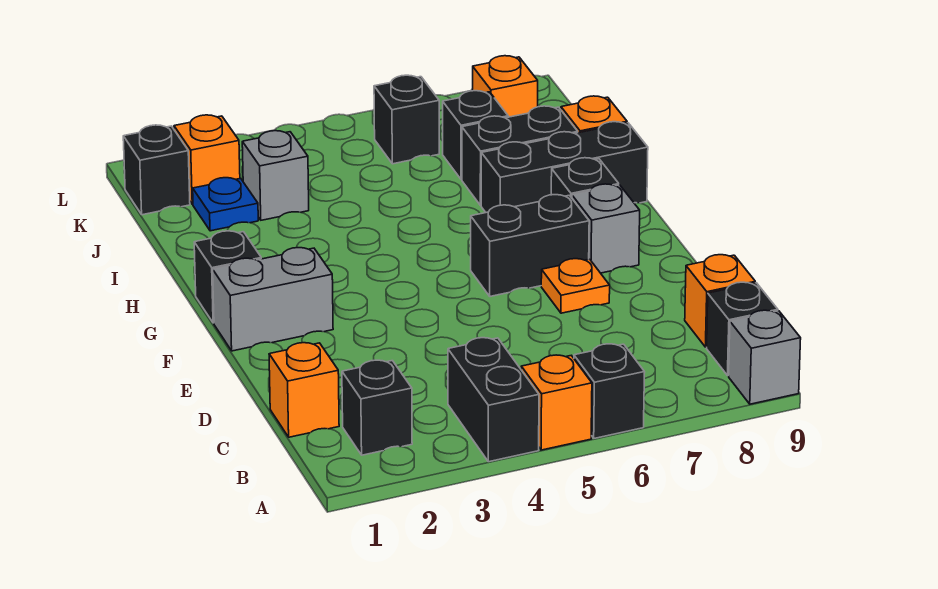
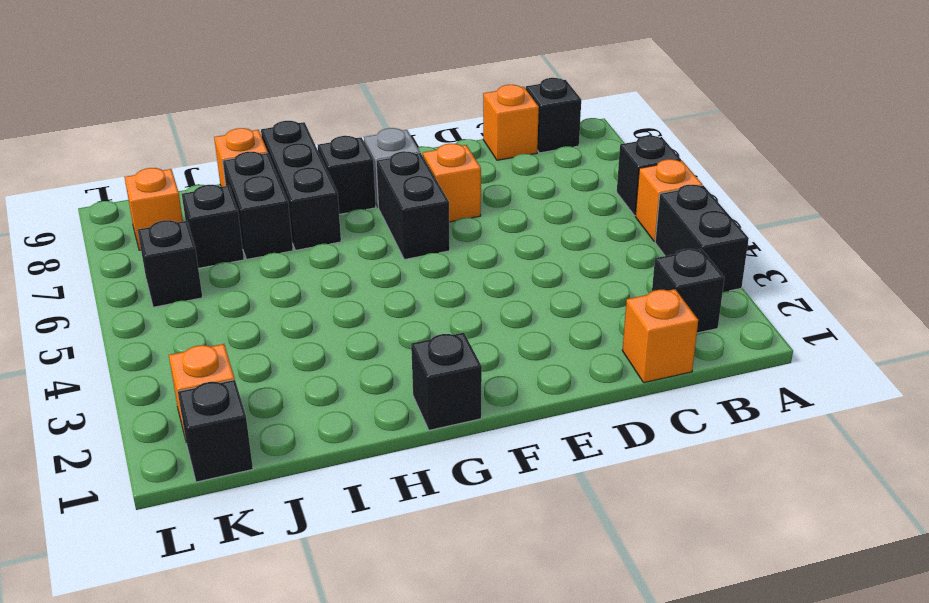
black 1x2 brick [448,338,539,462] -> black 1x2 brick turned to [655,185,749,292]
grey 1x1 brick [729,310,801,404] -> none
orange 1x1 plate [541,259,610,313] -> orange 1x1 brick [423,144,481,222]
grey 1x2 brick [213,248,333,351] -> none
blue 1x1 plate [193,178,258,231] -> none
grey 1x1 brick [242,131,309,220] -> none

